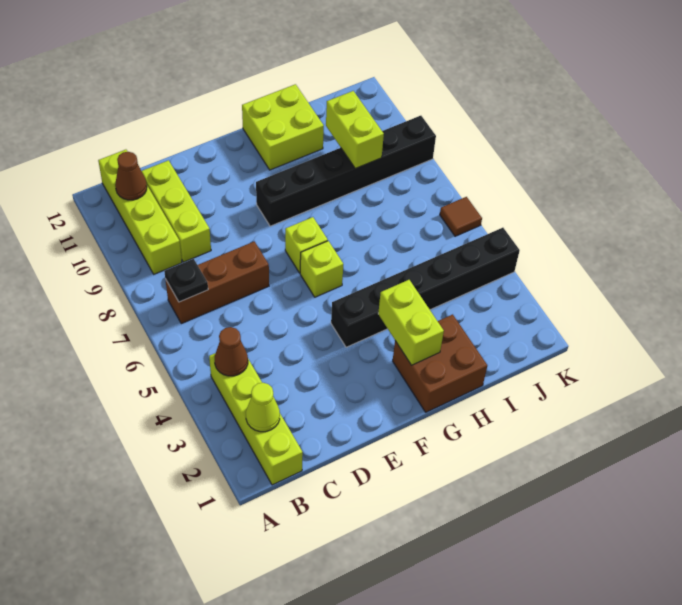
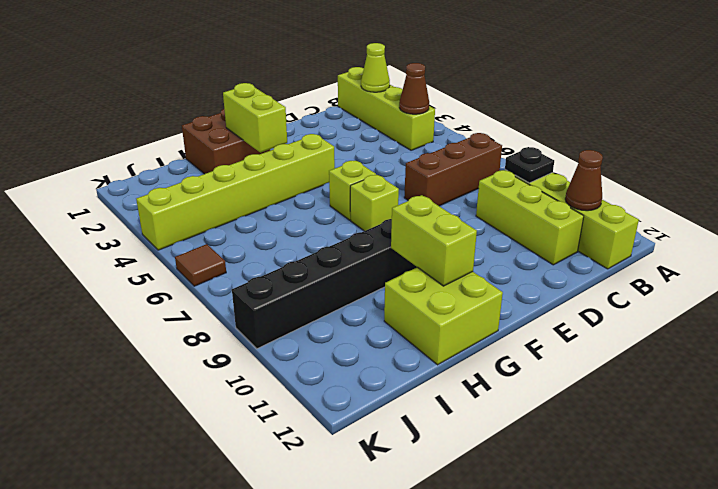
black 1x1 plate [164,259,208,302] -> black 1x1 plate moved to [505,147,554,183]
black 1x6 brick [331,228,520,347] -> lime 1x6 brick [136,134,335,250]
lime 1x2 brick [326,91,384,168] -> lime 1x2 brick moved to [391,195,477,286]

